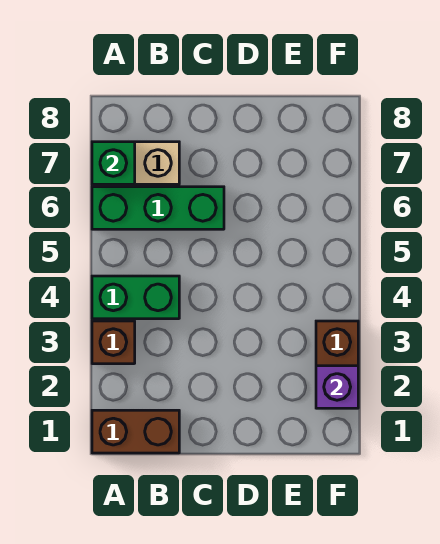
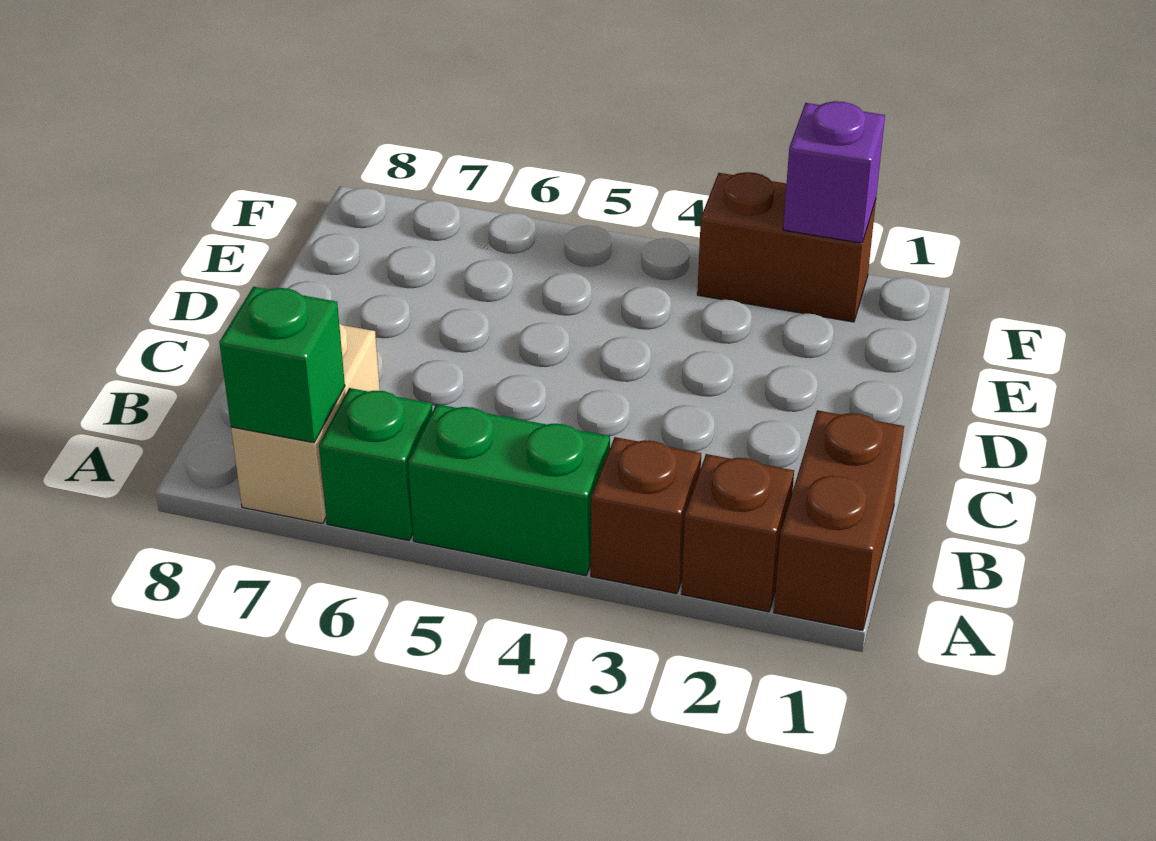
none -> brown 1x1 brick [682,454,794,612]
green 1x2 brick [92,276,179,319] -> green 1x2 brick turned to [408,404,610,576]
green 1x3 brick [92,187,224,229] -> green 1x1 brick [319,388,432,541]

